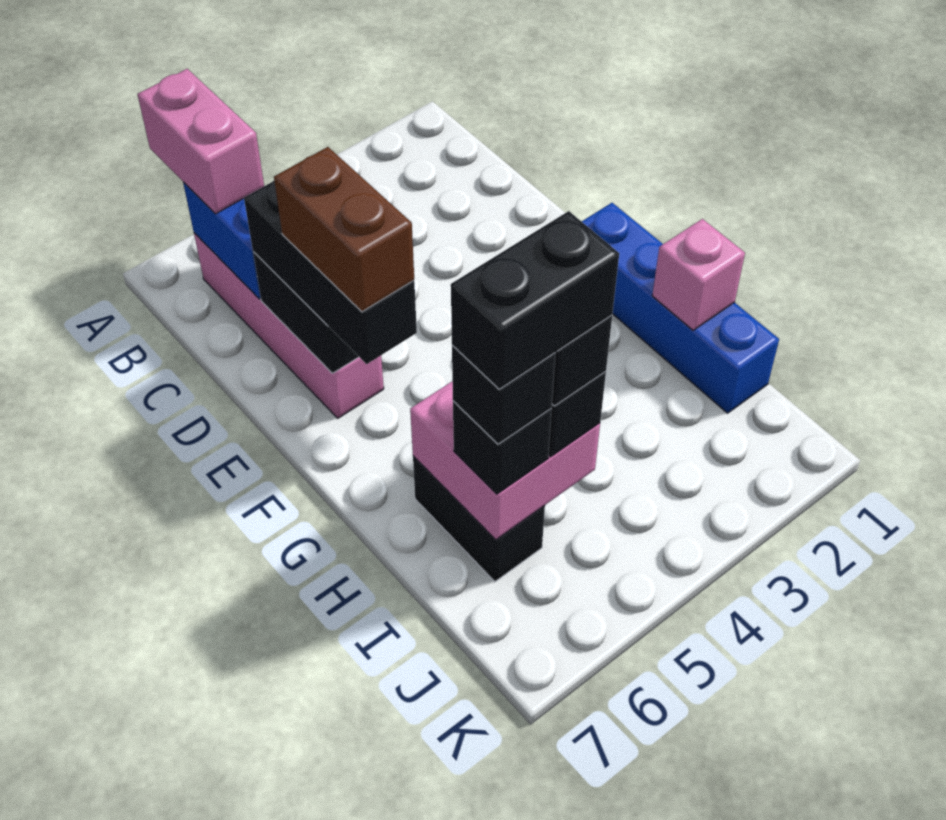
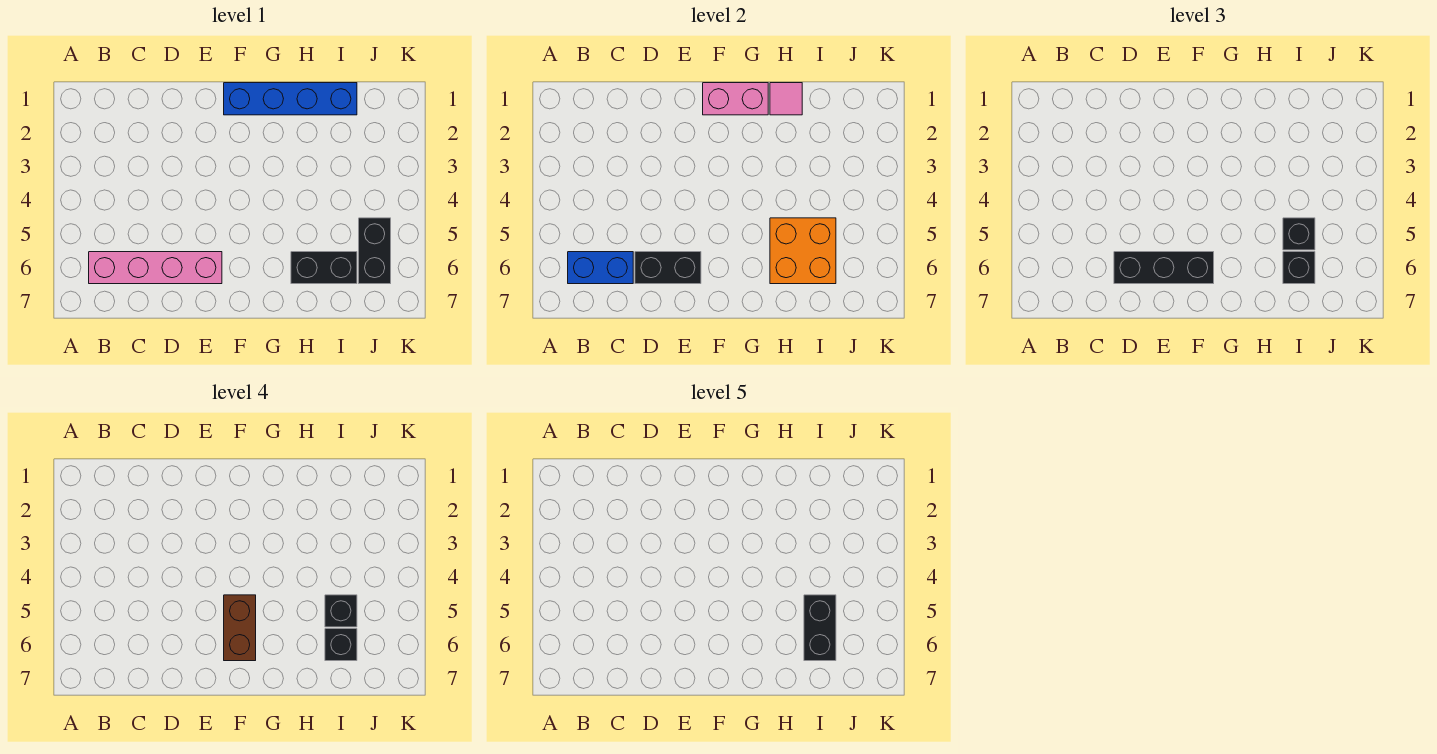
pink 1x2 brick [137,69,264,214] -> pink 1x2 brick moved to [703,83,768,115]
brown 1x2 brick [274,147,414,312] -> brown 1x2 brick turned to [224,595,256,661]
pink 1x1 brick [652,219,745,330] -> pink 1x1 tile [770,83,802,115]
pink 2x2 brick [410,382,600,540] -> orange 2x2 brick [770,218,836,284]
none -> black 1x2 brick [359,218,391,284]

